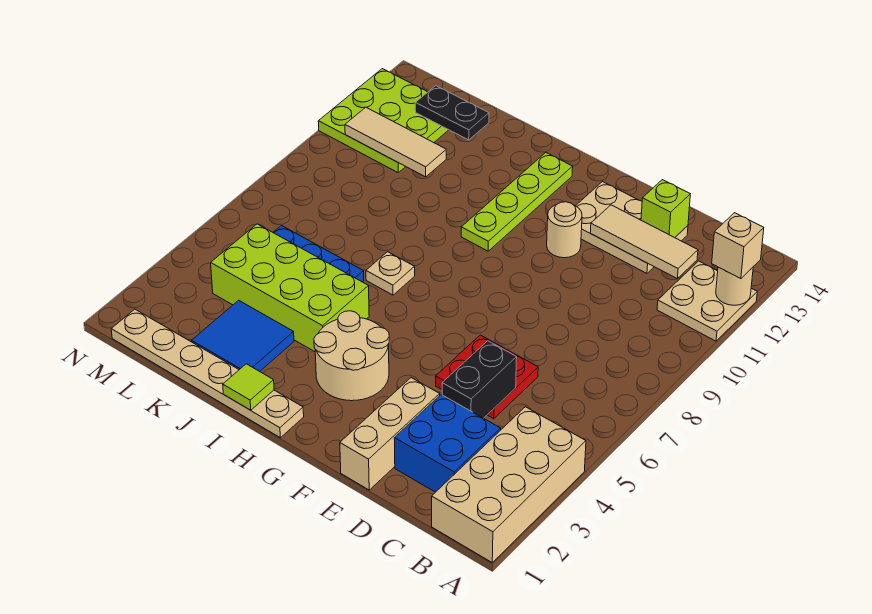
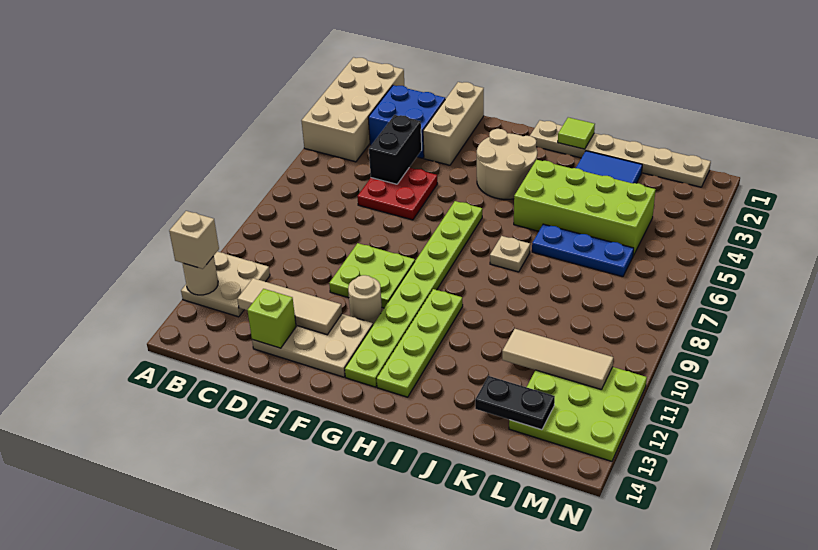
none -> lime 2x2 plate [329,243,415,308]
none -> lime 1x8 plate [345,201,482,387]

